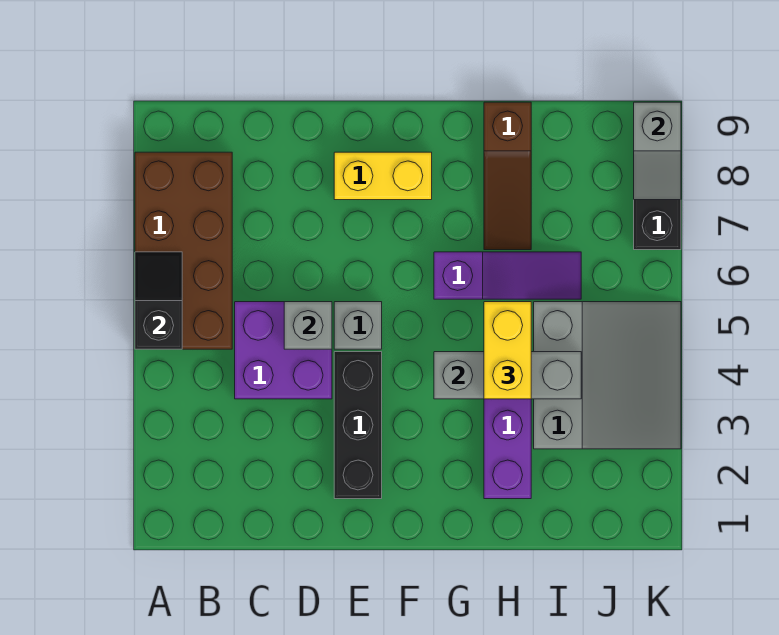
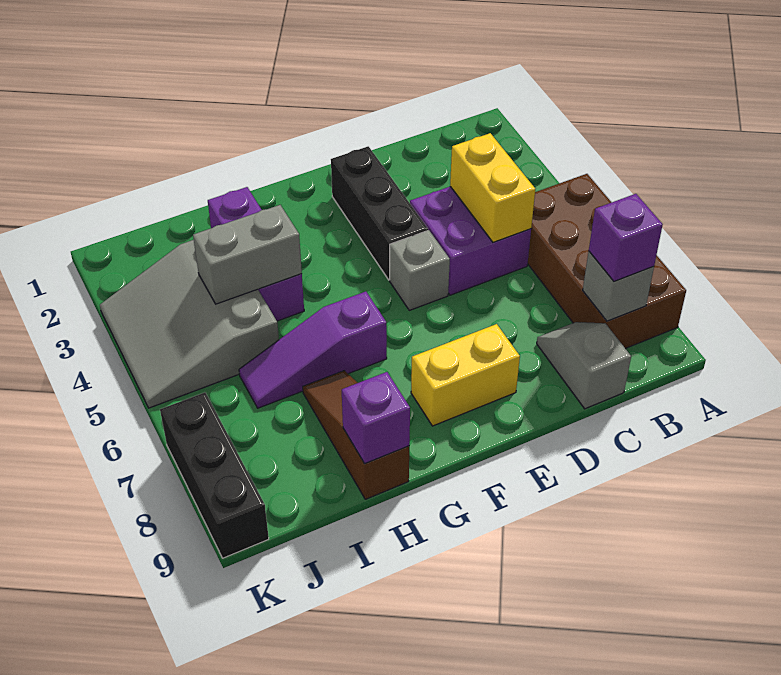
black 1x2 slope [135,252,182,349] -> none
none -> purple 1x1 brick [589,194,663,282]
grey 1x1 brick [284,302,332,349] -> grey 1x1 brick moved to [583,252,654,321]
grey 1x3 brick [434,352,581,399] -> grey 1x2 brick [193,205,302,304]
yellow 1x2 brick [484,302,531,399] -> yellow 1x2 brick moved to [450,133,535,242]
none -> purple 1x1 brick [342,372,410,464]
grey 1x2 slope [634,102,681,200] -> grey 1x2 slope moved to [537,322,631,409]

